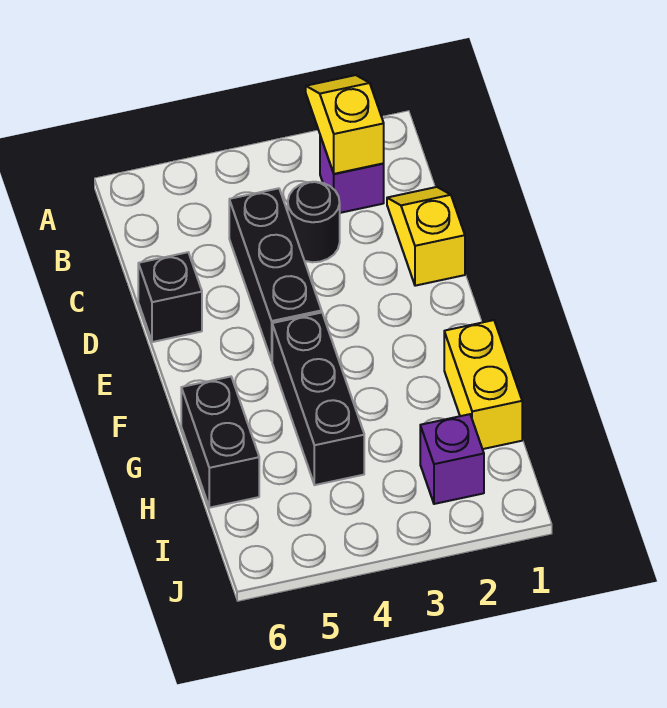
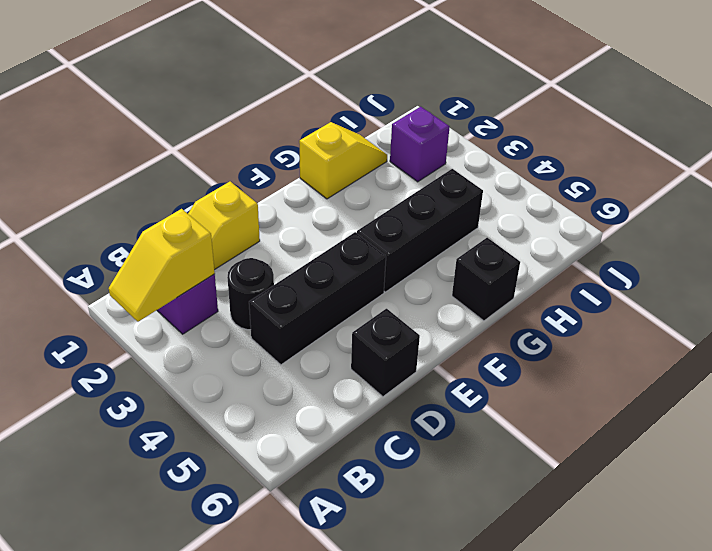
yellow 1x2 brick [444,320,522,449] -> yellow 1x2 slope [299,122,387,199]
black 1x2 brick [181,377,259,508] -> black 1x1 brick [452,238,520,321]

